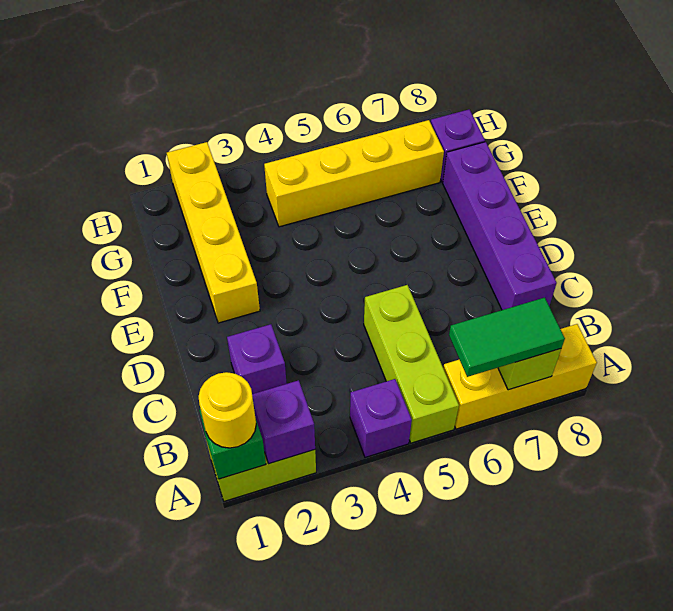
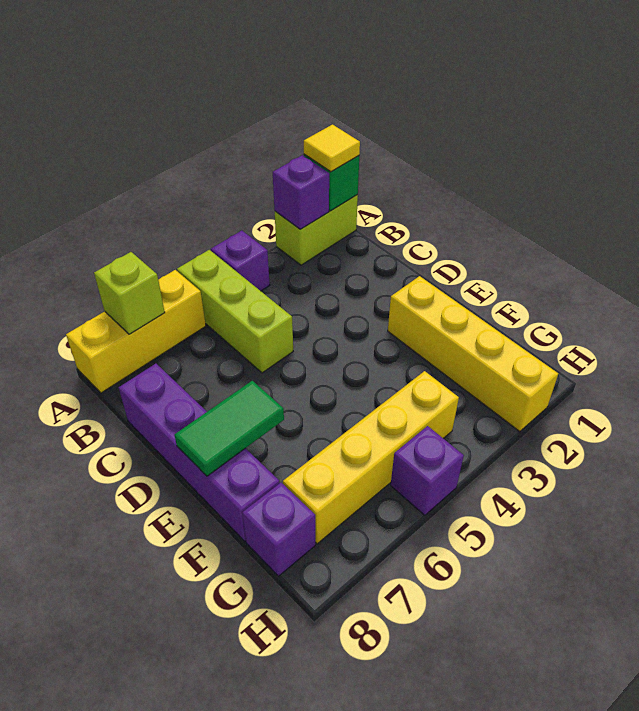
yellow 1x1 round brick [199,372,256,448] -> yellow 1x1 tile [304,125,360,172]
green 1x2 tile [449,298,565,377] -> green 1x2 tile moved to [175,381,284,476]
purple 1x1 brick [227,324,287,394] -> purple 1x1 brick moved to [391,426,464,515]

